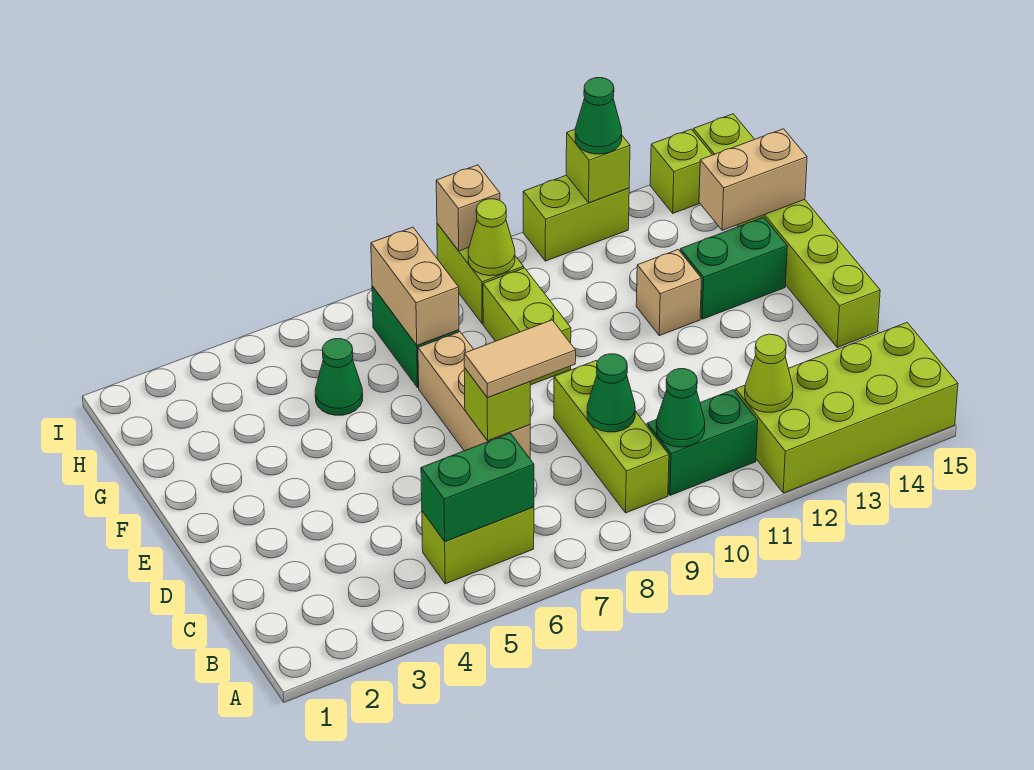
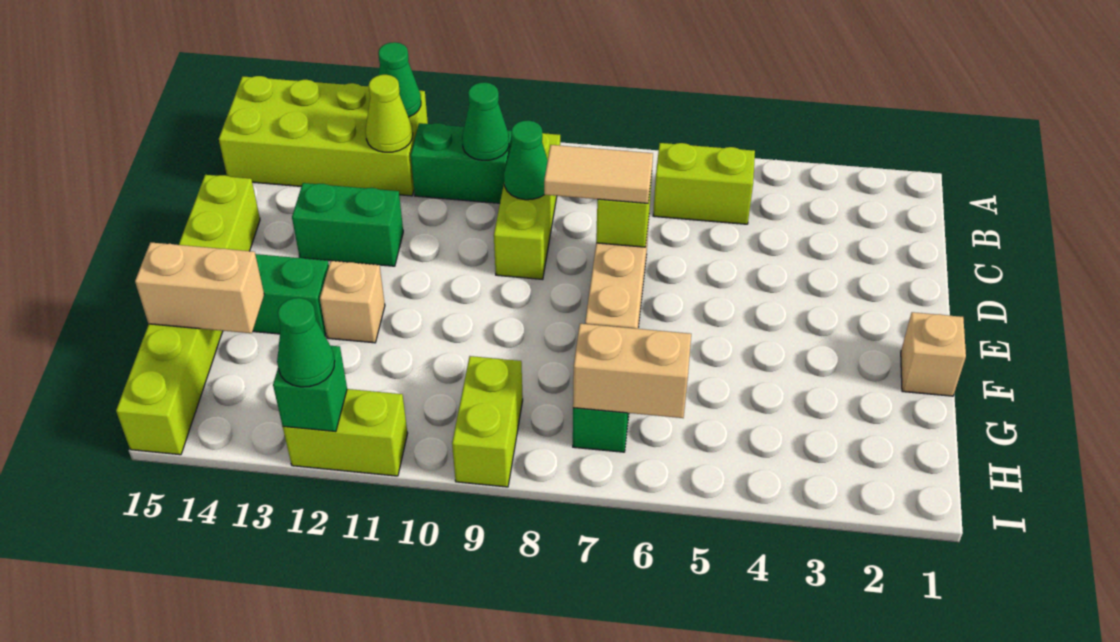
green 1x2 brick [421,433,534,542] -> green 1x2 brick moved to [292,183,403,266]
lime 1x2 brick [483,268,571,385] -> none
green 1x1 cone [315,339,363,415] -> green 1x1 cone moved to [378,42,421,117]
tan 1x2 brick [371,227,459,345] -> tan 1x2 brick turned to [573,324,691,418]
lime 1x1 cone [468,199,515,276] -> none
tan 1x1 brick [436,165,500,251] -> tan 1x1 brick moved to [901,312,966,396]
lime 1x1 brick [566,129,630,203] -> green 1x1 brick [273,346,347,432]
lime 1x1 brick [650,129,712,213] -> none

